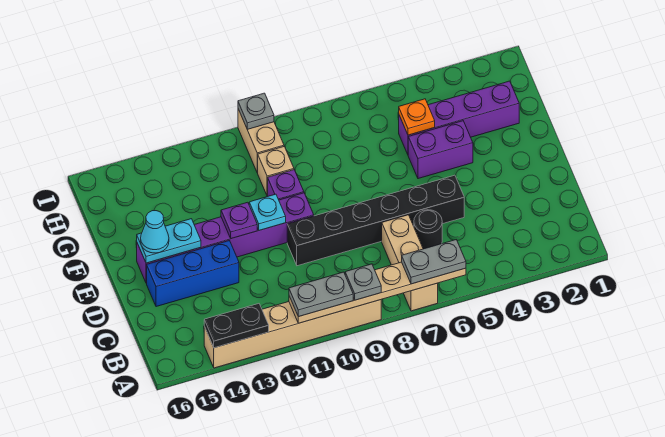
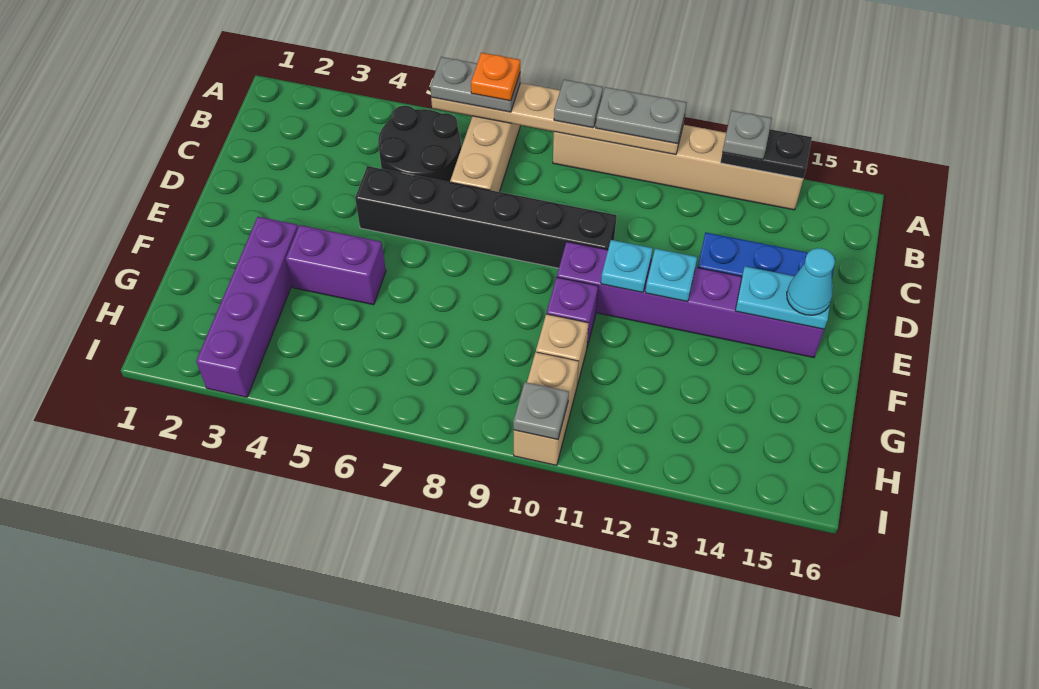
none -> grey 1x1 plate [723,111,772,160]
black 1x1 round brick [414,210,442,249] -> black 2x2 round brick [378,106,461,182]
purple 1x1 plate [221,202,257,239] -> cyan 1x1 plate [645,249,697,302]
purple 1x4 brick [399,81,519,154] -> purple 1x4 brick turned to [196,217,298,397]
orange 1x1 plate [399,99,435,135] -> orange 1x1 plate moved to [471,53,520,101]

